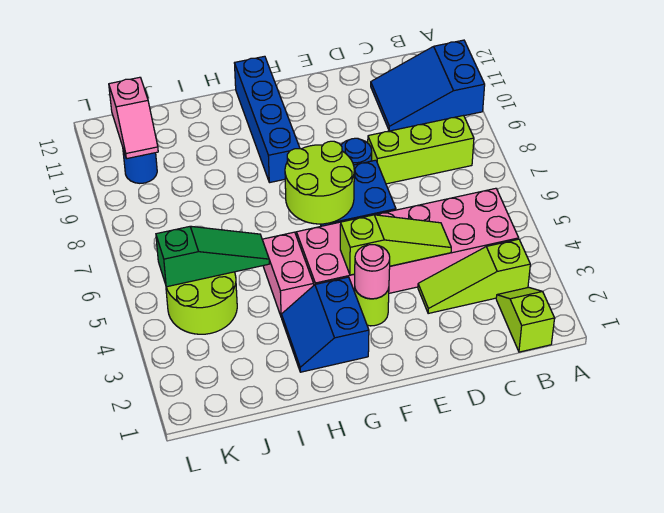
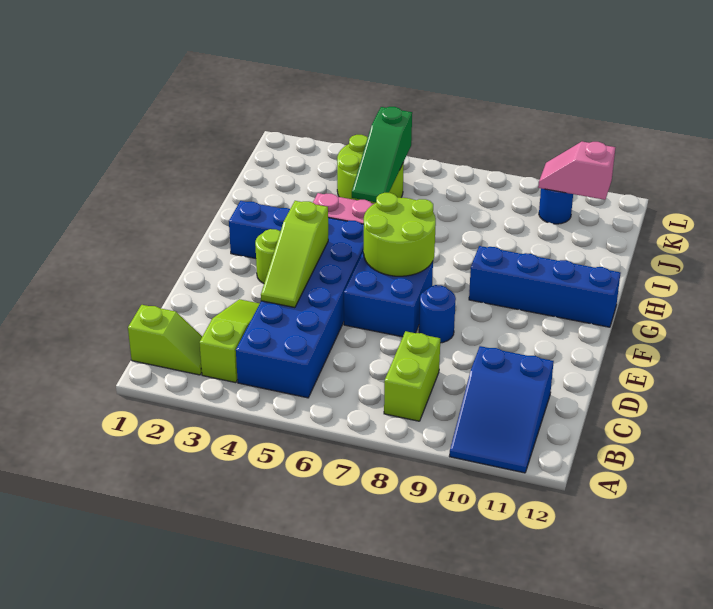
blue 2x3 slope [371,40,485,131] -> blue 2x3 slope turned to [449,346,554,473]
pink 2x6 brick [296,188,519,293] -> blue 2x6 brick [236,218,364,398]
lime 1x3 brick [368,116,474,184] -> lime 1x2 brick [384,331,440,421]
pink 1x1 round brick [355,245,390,299] -> none

